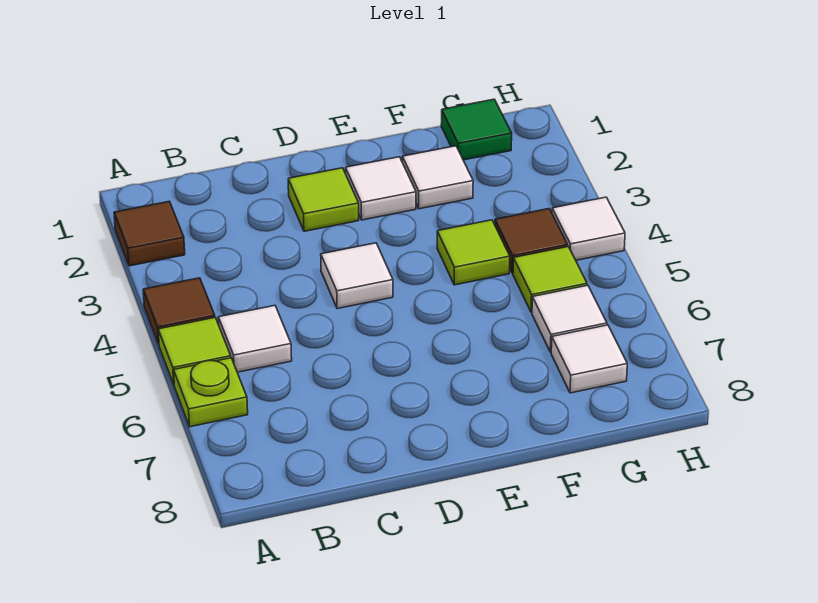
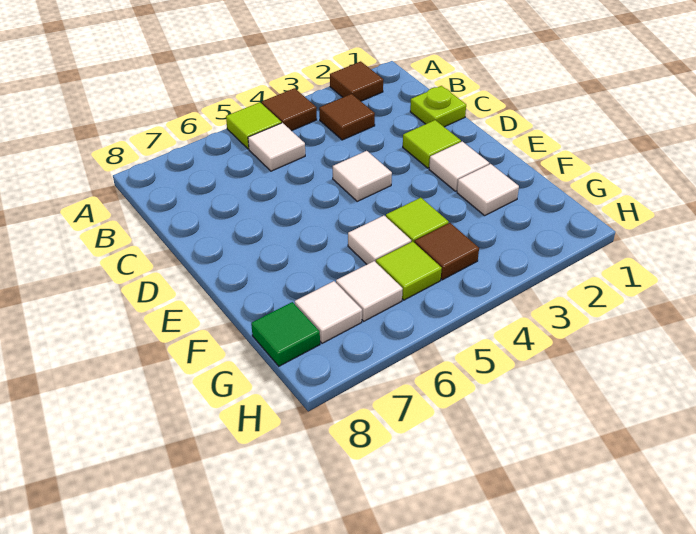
lime 1x1 plate [174,358,248,427] -> lime 1x1 plate moved to [410,86,466,127]
none -> brown 1x1 tile [319,94,375,140]
green 1x1 tile [441,99,512,160] -> green 1x1 tile moved to [251,302,320,366]
white 1x1 tile [552,197,625,260] -> white 1x1 tile moved to [348,216,411,264]

